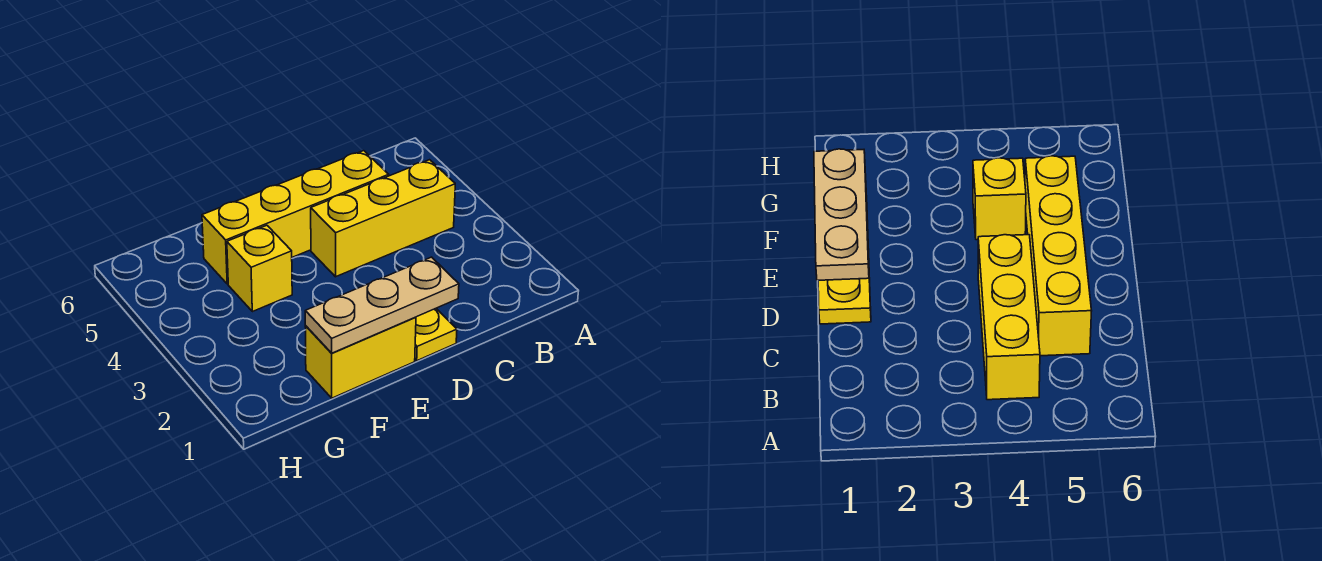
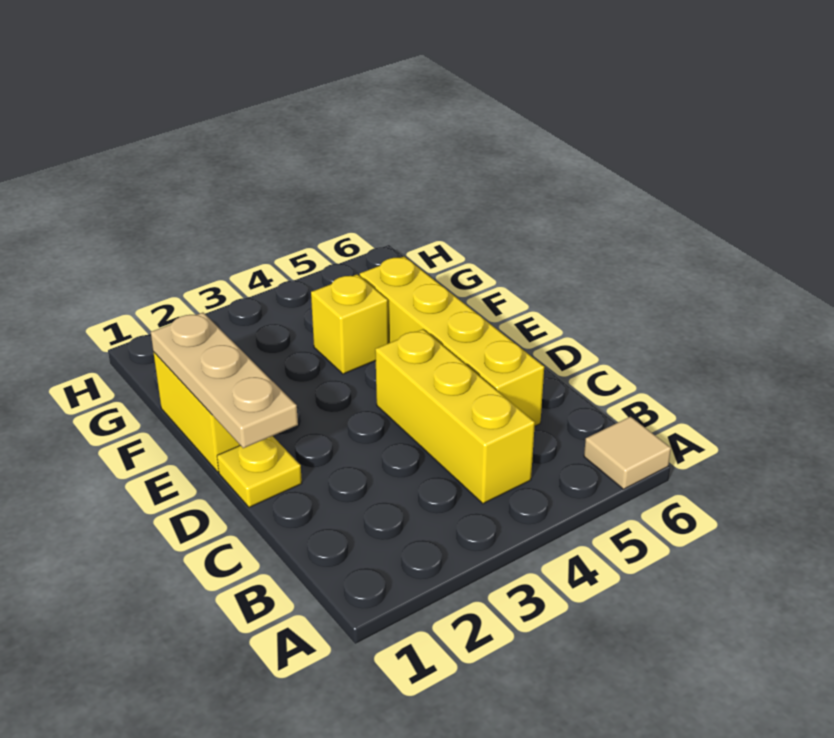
none -> tan 1x1 tile [584,417,671,489]

